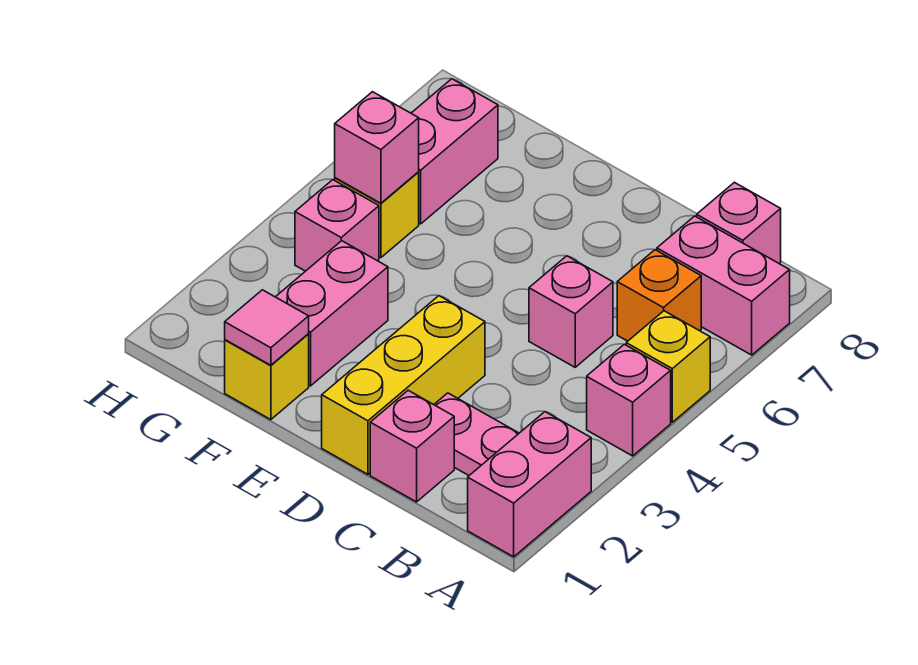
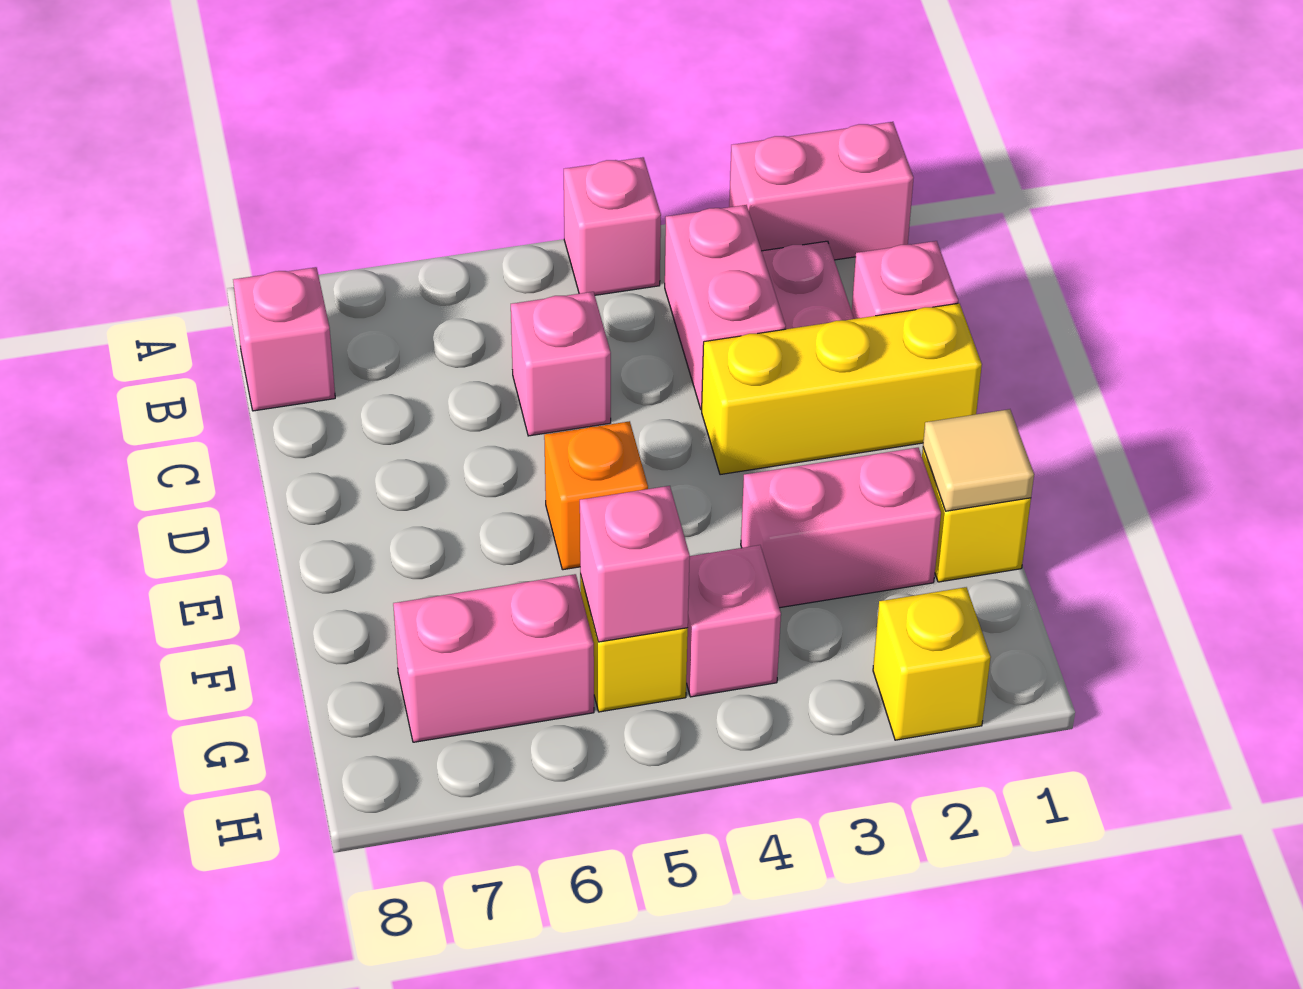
yellow 1x1 brick [626,311,710,422] -> yellow 1x1 brick moved to [873,587,991,740]
pink 1x2 brick [657,216,790,355] -> pink 1x2 brick moved to [665,205,786,409]
orange 1x1 brick [617,250,701,341] -> orange 1x1 brick moved to [544,421,648,570]
pink 1x1 tile [225,290,309,365] -> tan 1x1 tile [923,409,1034,511]

